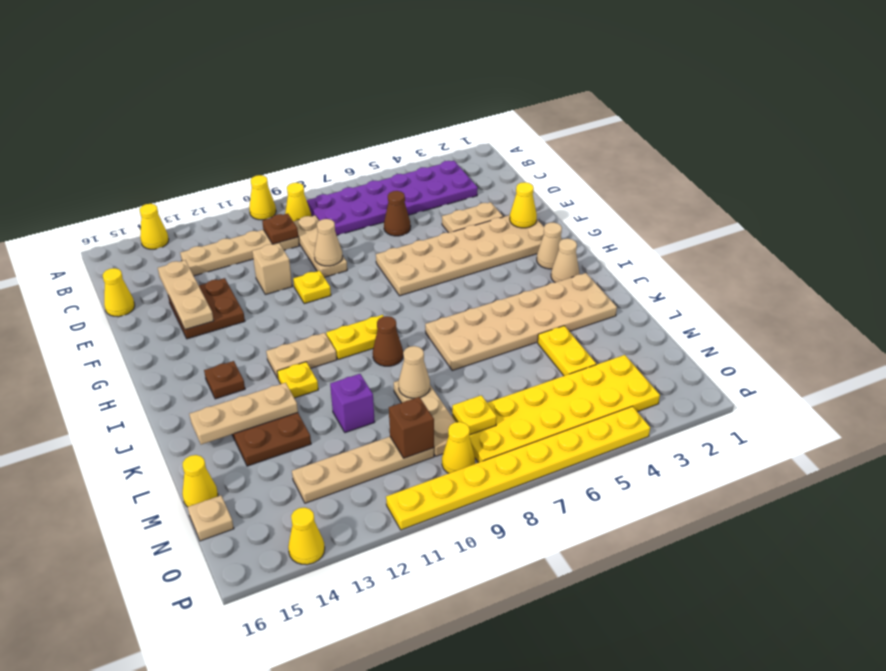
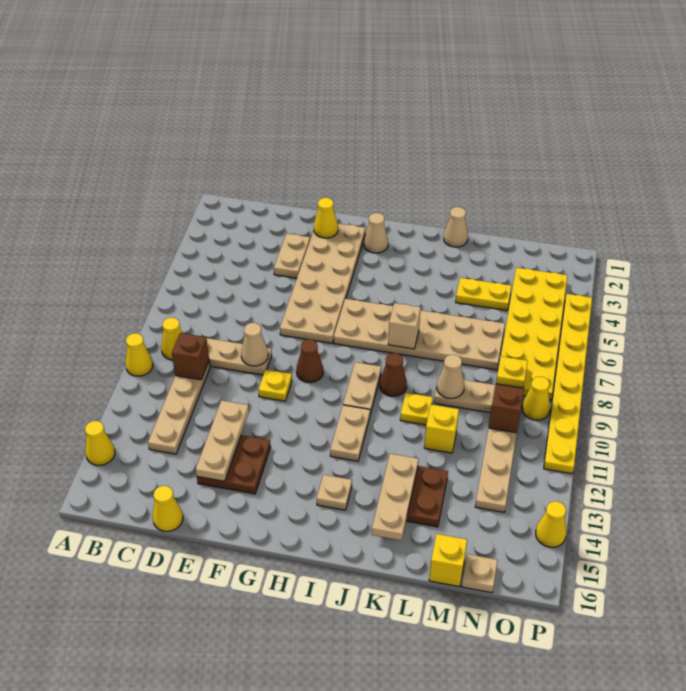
purple 2x6 plate [307,161,478,235] -> none
brown 1x1 plate [262,213,298,244] -> brown 1x1 brick [172,333,209,380]
brown 1x1 cone [384,191,411,236] -> brown 1x1 cone moved to [296,340,323,382]
tan 1x3 plate [158,260,214,330] -> tan 1x3 plate turned to [196,400,249,481]
tan 1x1 brick [252,243,292,295] -> tan 1x1 brick moved to [388,303,421,349]
tan 1x1 cone [551,239,579,283] -> tan 1x1 cone moved to [444,207,468,247]
yellow 1x2 plate [326,315,384,360] -> tan 1x2 plate [343,362,381,414]
brown 1x1 plate [204,361,245,399] -> tan 1x1 plate [317,475,352,510]
tan 2x6 plate [425,273,617,370] -> tan 2x6 plate turned to [334,299,505,370]
yellow 1x1 plate [277,362,318,398] -> yellow 1x1 plate moved to [400,393,433,425]
purple 1x1 brick [330,374,375,433] -> yellow 1x1 brick [424,405,459,453]
yellow 1x1 cone [182,455,218,507] -> yellow 1x1 brick [429,534,467,587]

